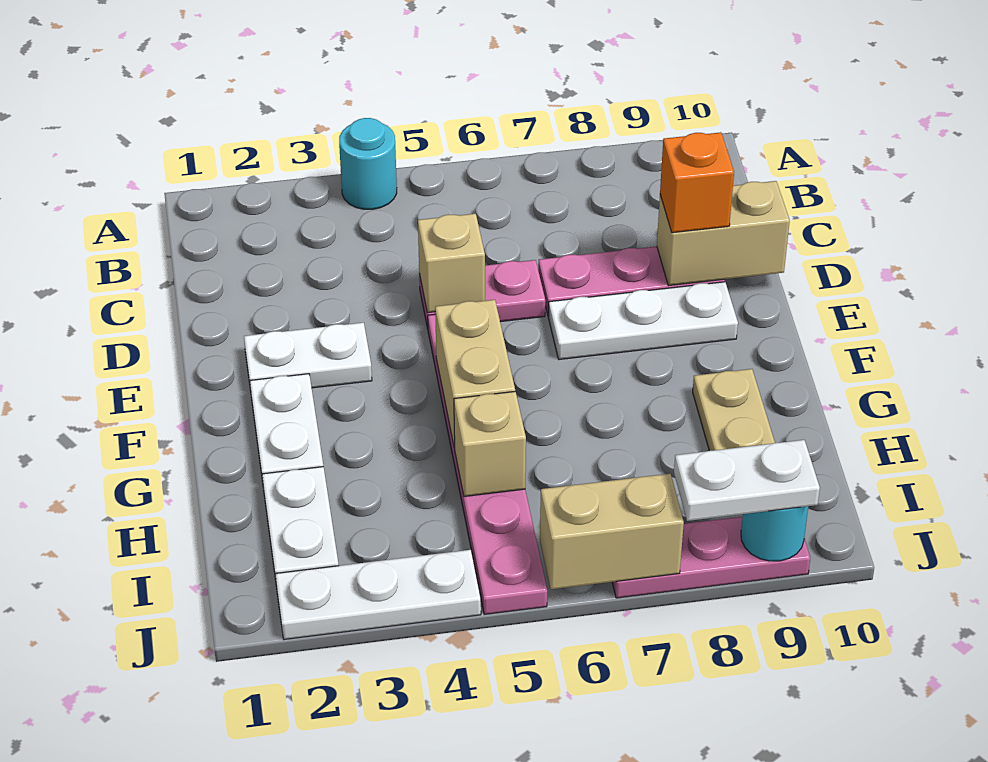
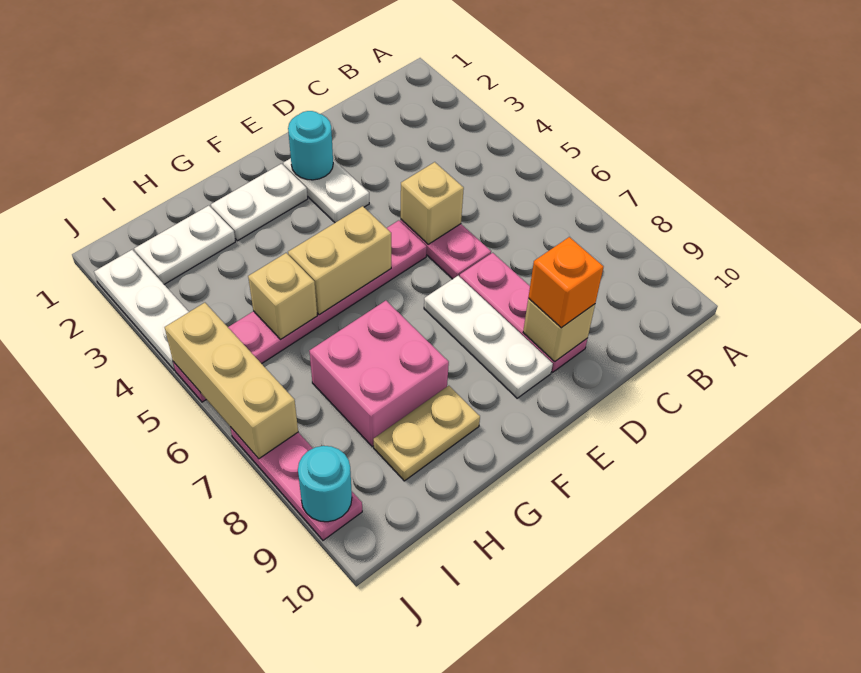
cyan 1x1 round brick [339,118,397,209] -> cyan 1x1 round brick moved to [288,111,333,180]
tan 1x2 brick [657,181,790,286] -> tan 1x1 brick [523,299,595,361]
none -> pink 2x2 brick [310,301,449,447]
tan 1x2 brick [540,474,684,589] -> tan 1x3 brick [165,303,298,459]
white 1x2 plate [674,440,820,521] -> none

